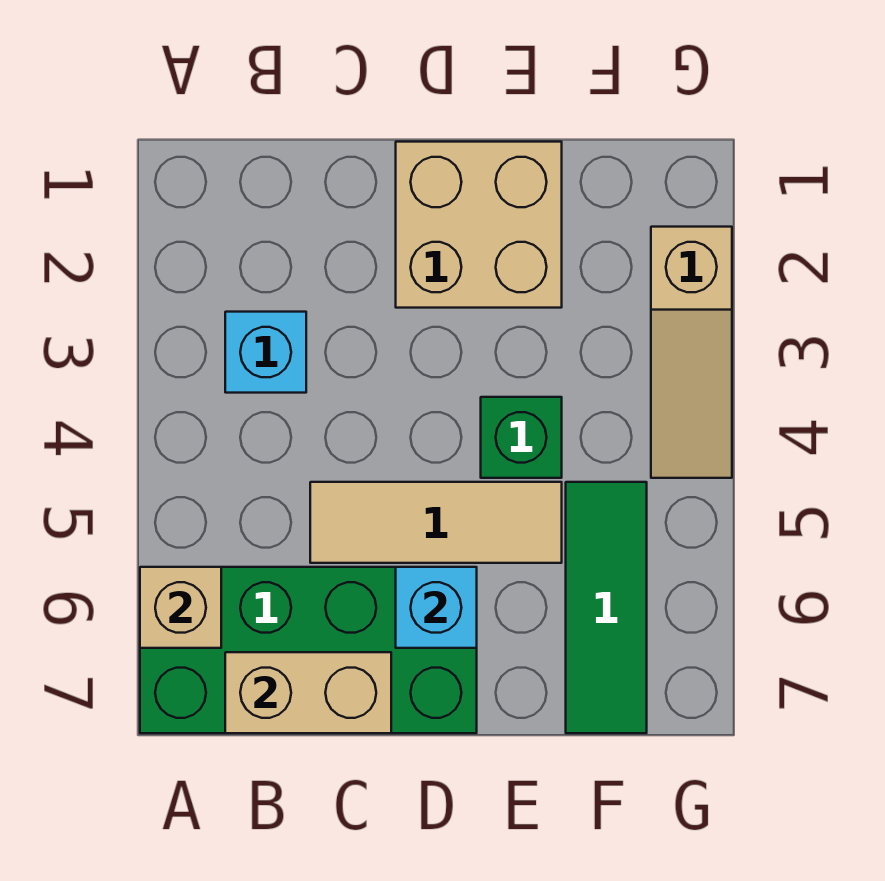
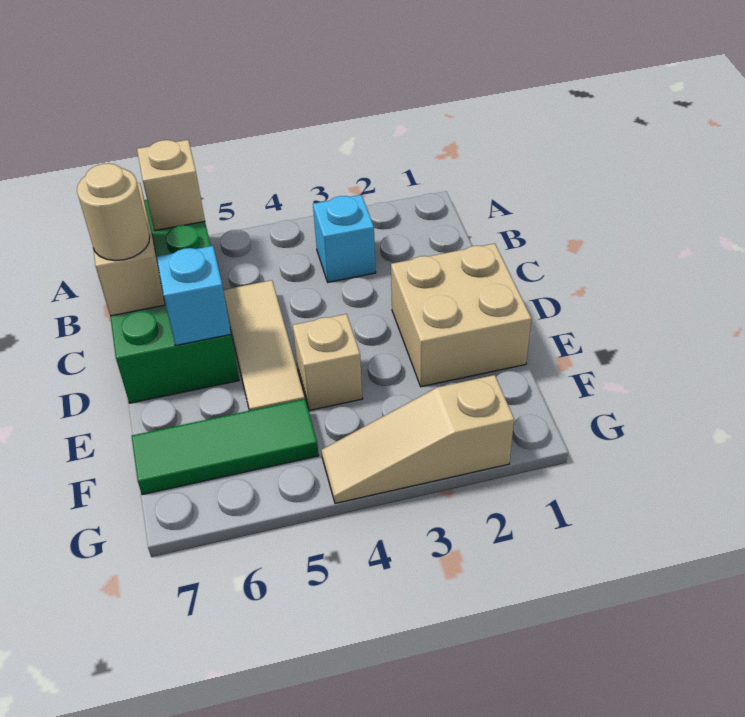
none -> tan 1x1 round brick [77,163,150,261]
green 1x1 brick [481,397,562,478] -> tan 1x1 brick [293,314,363,411]

